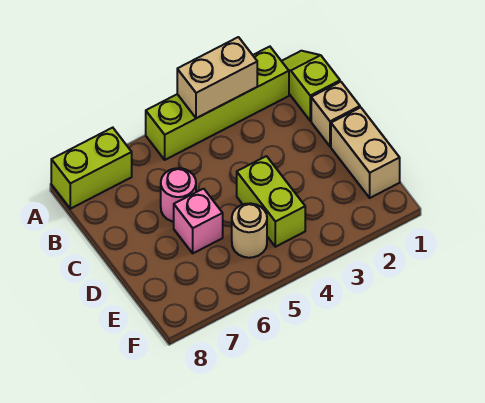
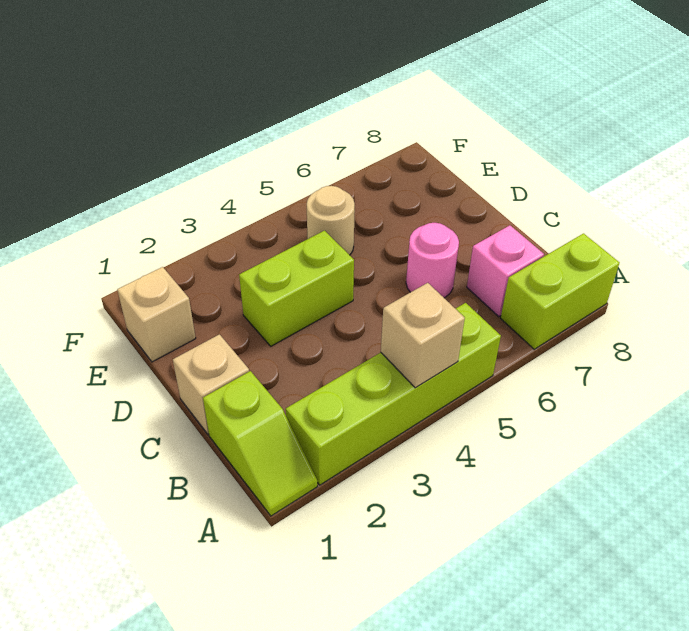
tan 1x2 brick [177,37,257,118] -> tan 1x1 brick [381,283,465,388]
tan 1x2 brick [331,107,400,198] -> tan 1x1 brick [117,267,196,362]
lime 1x2 brick [237,156,305,247] -> lime 1x2 brick turned to [239,231,354,346]
pink 1x1 brick [174,189,223,253] -> pink 1x1 brick moved to [467,225,544,317]

